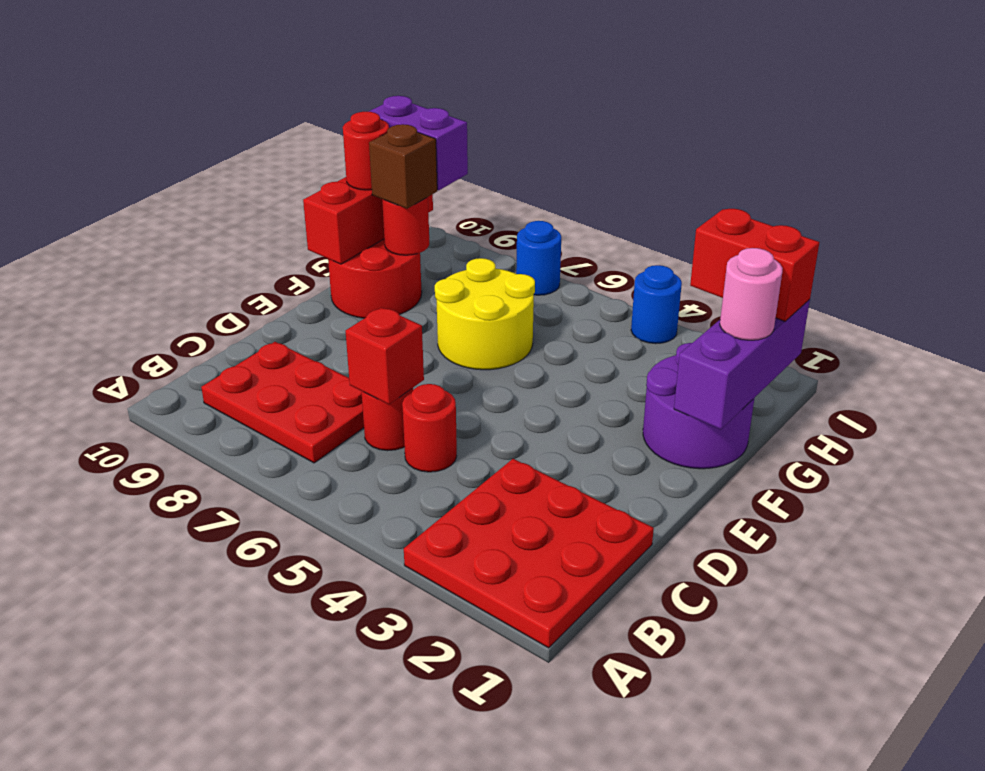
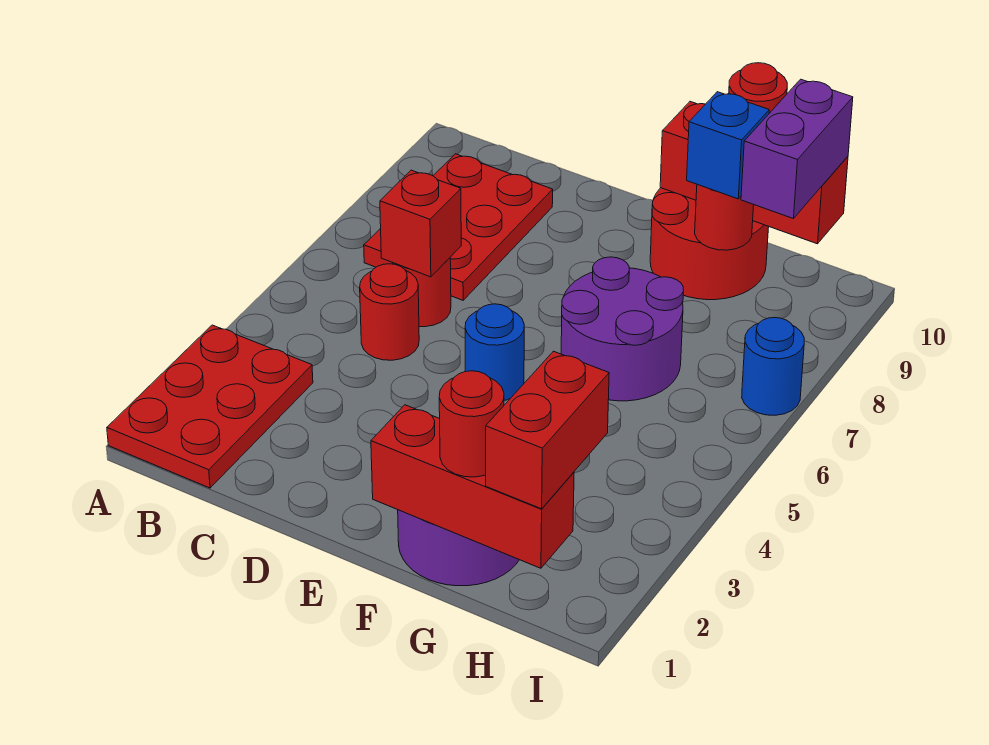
red 3x3 plate [404,459,654,648] -> red 2x3 plate [107,325,313,488]
purple 1x3 brick [674,299,810,430] -> red 1x3 brick [371,405,574,568]
yellow 2x2 round brick [435,258,535,370] -> purple 2x2 round brick [561,257,684,401]
pink 1x1 round brick [720,248,783,340] -> red 1x1 round brick [439,371,504,477]
brown 1x1 brick [369,124,437,209] -> blue 1x1 brick [687,92,769,199]
blue 1x1 round brick [631,265,682,344] -> blue 1x1 round brick moved to [465,304,524,400]

